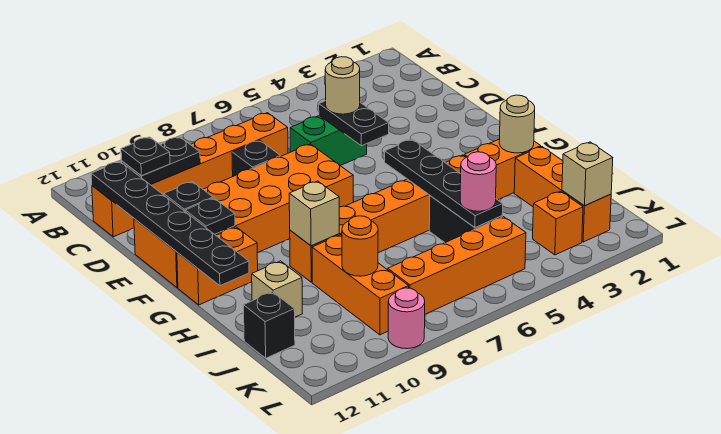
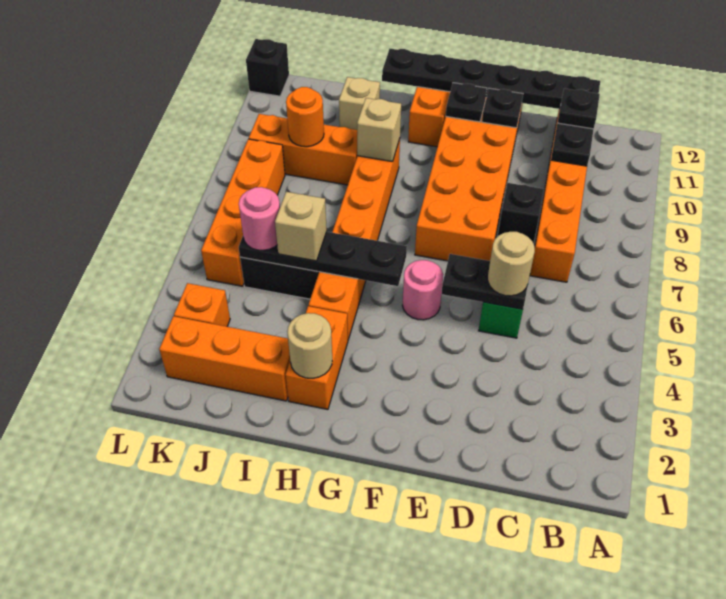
black 1x1 brick [243,292,295,358] -> black 1x1 brick moved to [246,39,289,96]
tan 1x1 brick [562,142,613,206] -> tan 1x1 brick moved to [275,192,327,261]
pink 1x1 round brick [388,288,425,349] -> pink 1x1 round brick moved to [402,260,443,320]

